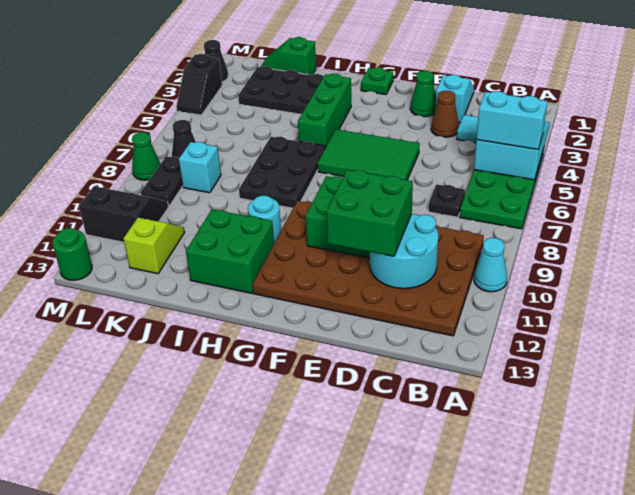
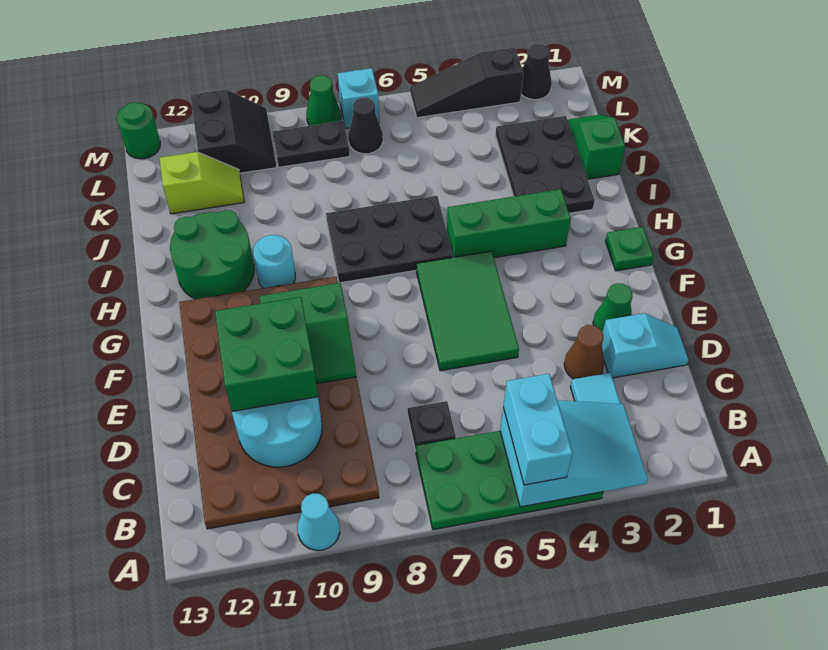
green 2x2 brick [186,209,274,293] -> green 2x2 round brick [170,210,254,299]
cyan 1x1 brick [179,142,221,193] -> cyan 1x1 brick moved to [338,68,379,128]
black 1x2 slope [176,54,222,115] -> black 1x3 slope [410,47,523,118]

